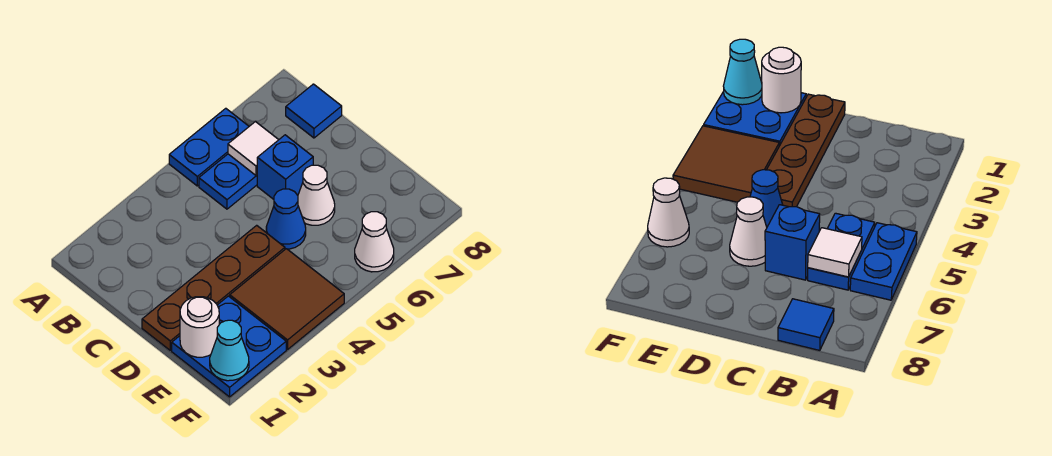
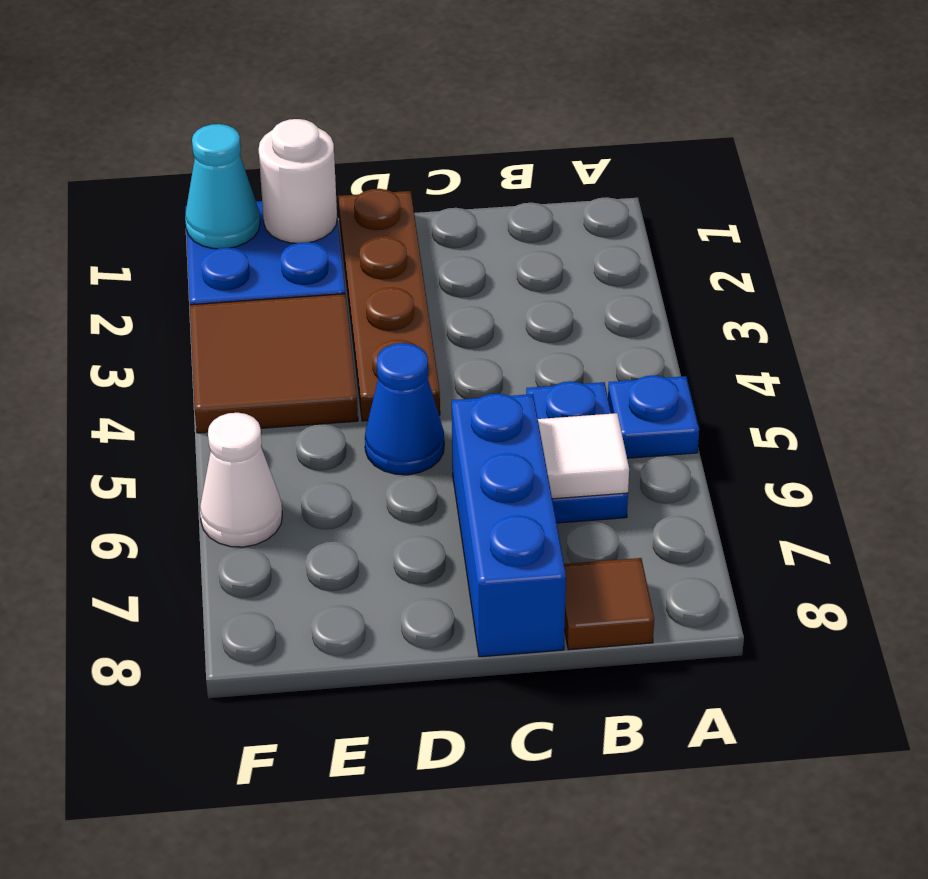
blue 1x2 plate [169,108,249,186] -> blue 1x1 plate [608,376,699,458]
blue 1x1 tile [286,84,342,138] -> brown 1x1 tile [564,558,654,650]
blue 1x1 brick [257,135,313,199] -> blue 1x3 brick [452,394,566,657]
white 1x1 cone [298,165,335,225] -> none

